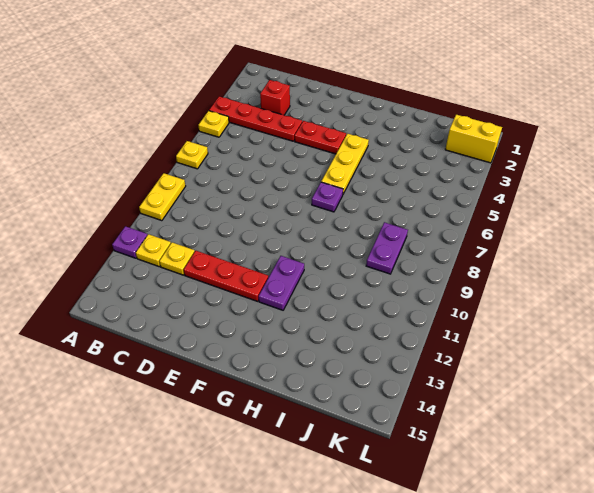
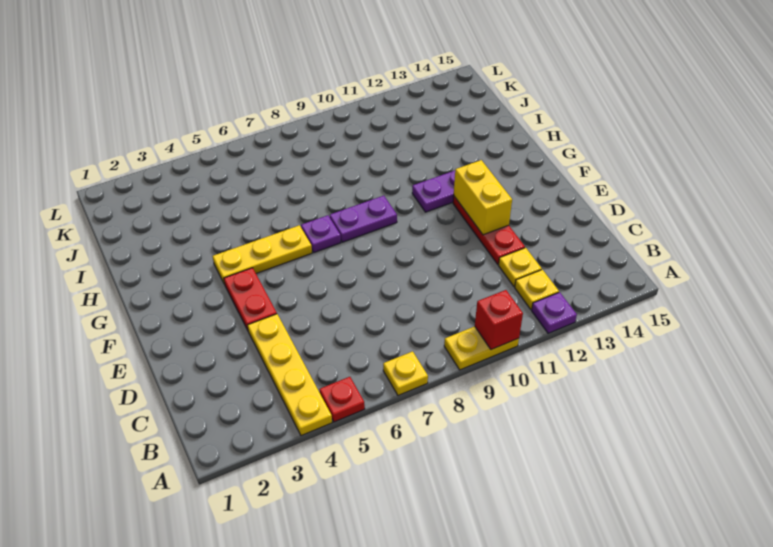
red 1x4 plate [209,96,302,141] -> yellow 1x4 plate [248,314,332,436]
yellow 1x1 plate [198,111,229,137] -> red 1x1 plate [320,377,365,422]
red 1x1 brick [260,80,290,115] -> red 1x1 brick moved to [475,290,523,349]
purple 1x2 plate [366,222,408,274] -> purple 1x2 plate moved to [330,196,397,242]
yellow 1x2 brick [445,115,502,163] -> yellow 1x2 brick moved to [454,160,512,235]

